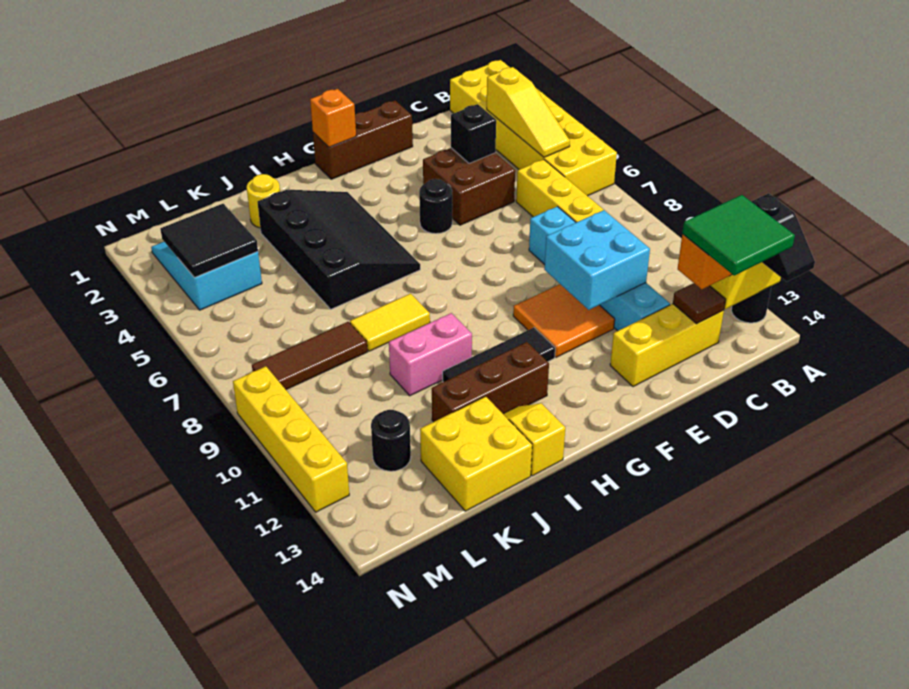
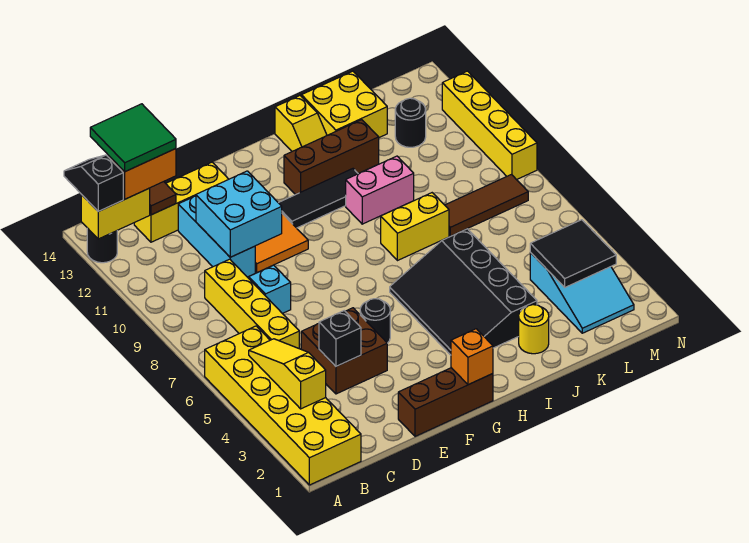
yellow 1x2 tile [350,294,430,351] -> yellow 1x2 brick [381,193,449,261]

